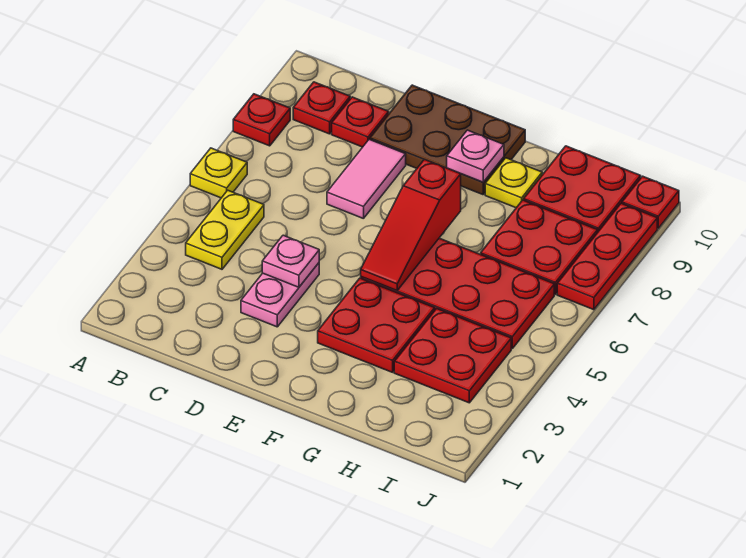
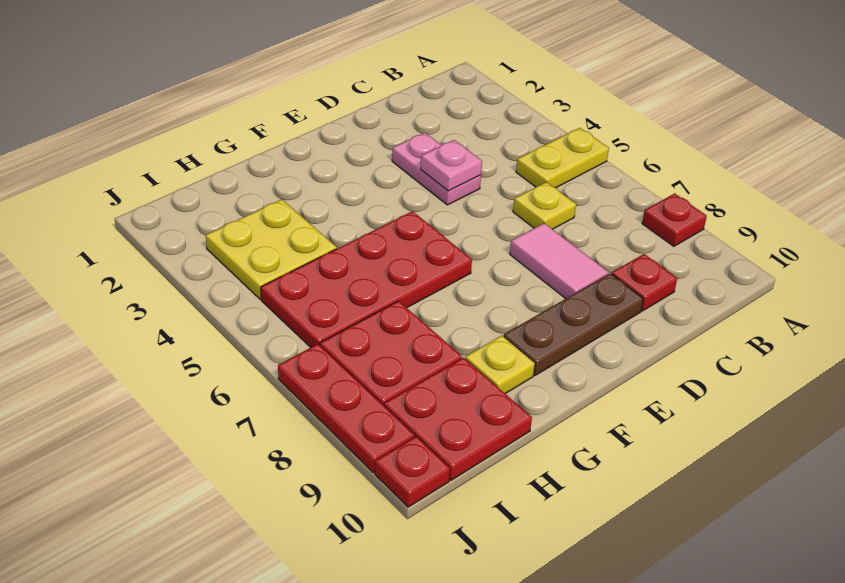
yellow 1x1 plate [190,148,247,198] -> yellow 1x1 plate moved to [513,182,576,229]
yellow 1x2 plate [186,190,264,269] -> yellow 1x2 plate turned to [516,128,609,188]
red 1x1 plate [293,82,350,134] -> none
brown 2x3 plate [370,85,525,195] -> brown 1x3 plate [504,273,643,375]
red 2x2 plate [318,278,435,372] -> none
red 1x3 slope [361,159,461,290] -> none
pink 1x1 plate [447,130,504,182] -> none
red 2x2 plate [394,309,511,403] -> yellow 2x2 plate [206,199,337,299]

